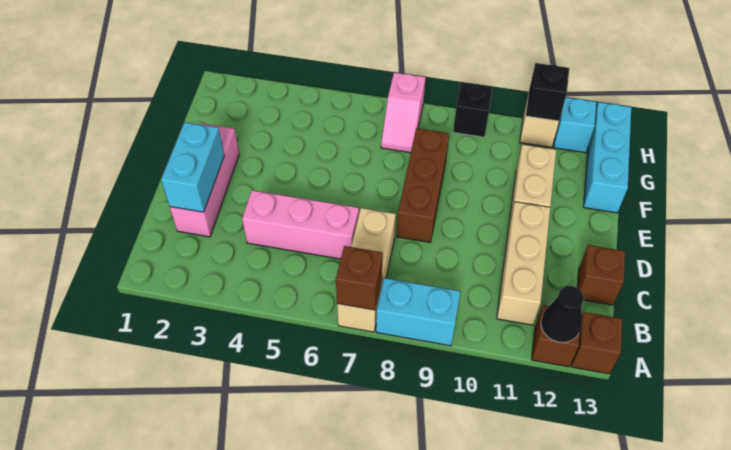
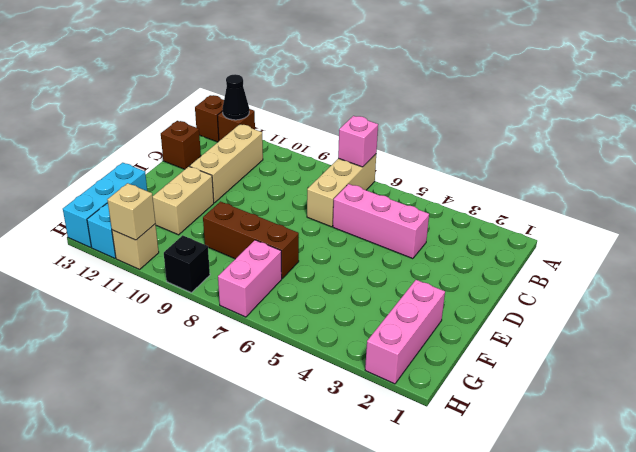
brown 1x1 brick [336,246,383,310] -> pink 1x1 brick [338,116,378,167]
cyan 1x2 brick [376,278,460,346] -> none
pink 1x3 brick [170,123,239,237] -> pink 1x3 brick moved to [365,280,445,384]
cyan 1x2 brick [161,122,224,212] -> none
brown 1x3 brick [397,128,449,242] -> brown 1x3 brick turned to [203,202,299,278]
pink 1x2 slope [381,72,426,153] -> pink 1x2 brick [218,240,282,317]
black 1x1 brick [526,63,569,121] -> tan 1x1 brick [107,183,155,240]

